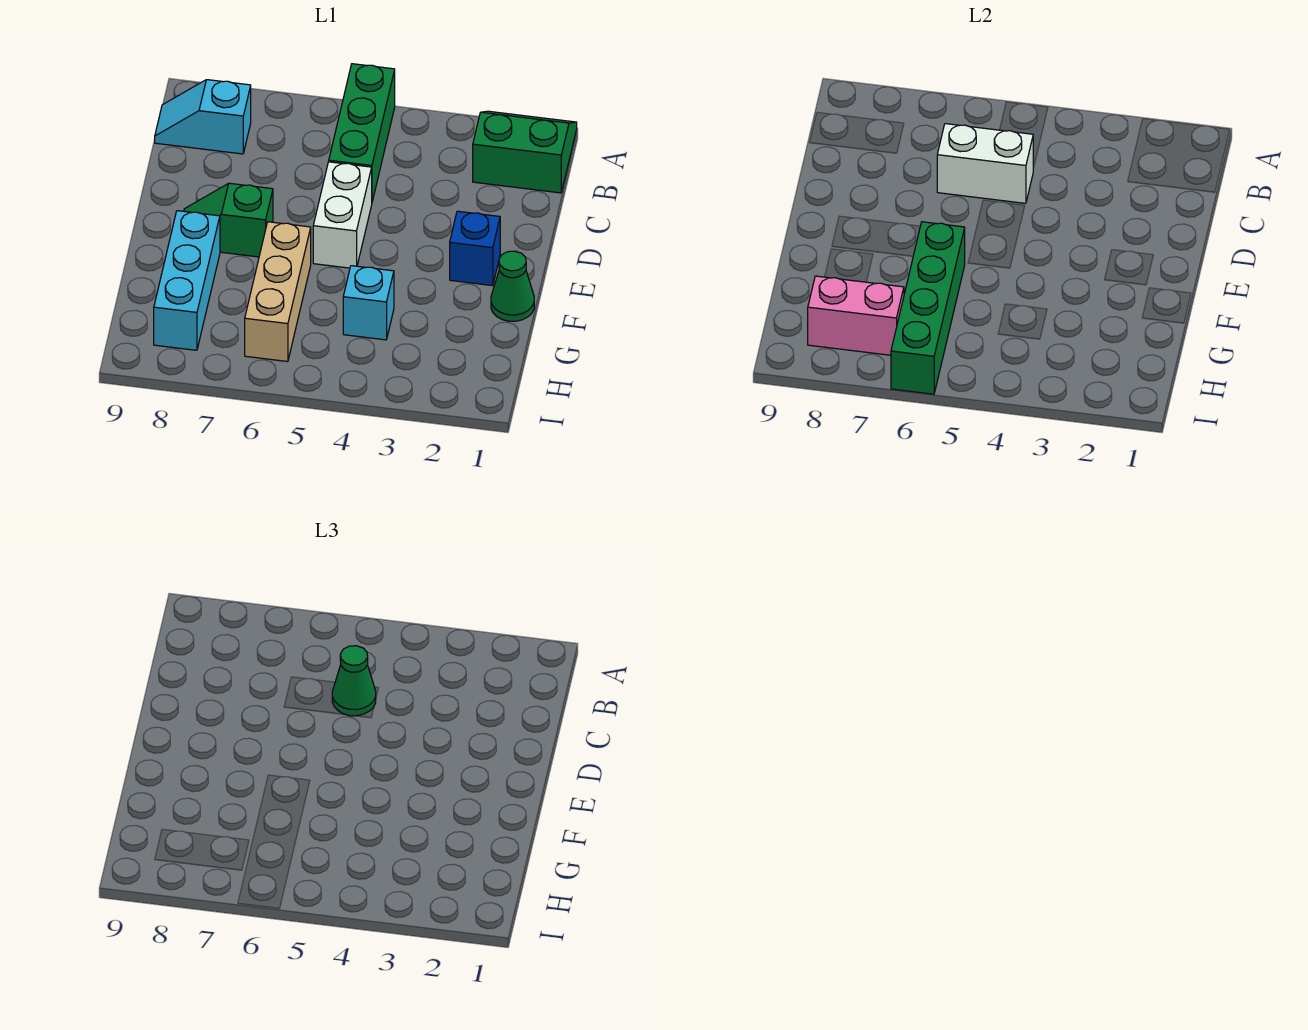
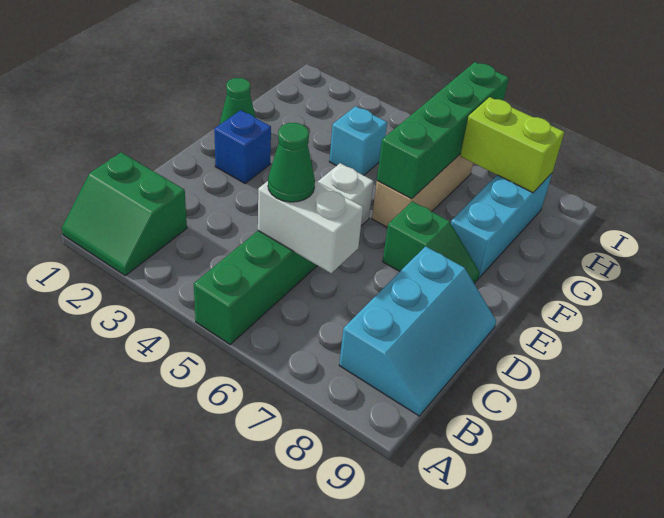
cyan 1x2 slope [155,80,251,154] -> cyan 2x3 slope [339,246,496,416]
pink 1x2 brick [808,276,904,355] -> lime 1x2 brick [460,97,564,193]

